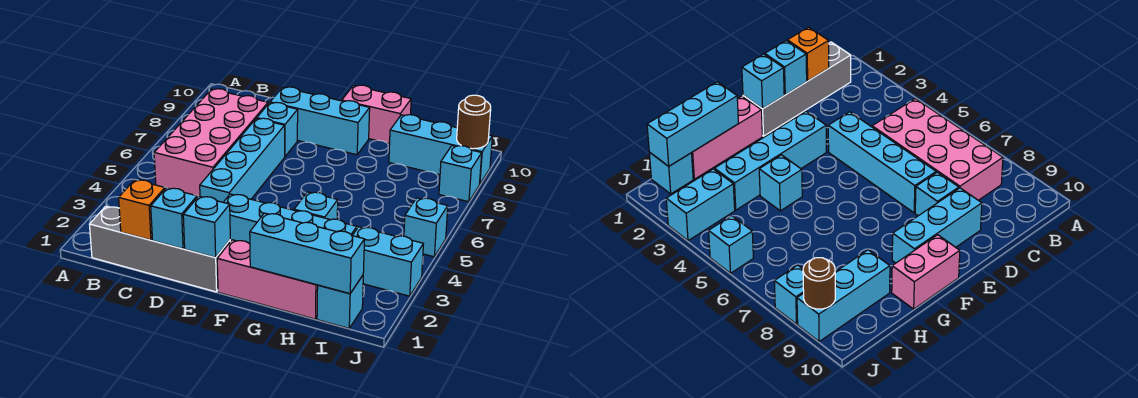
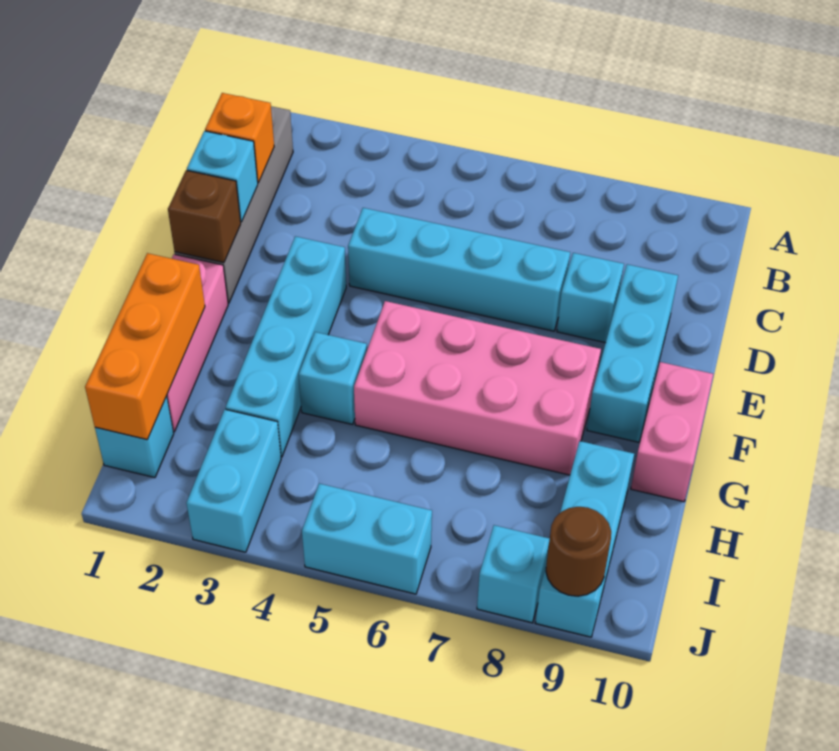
pink 2x4 brick [154,89,268,196] -> pink 2x4 brick moved to [354,301,601,475]
cyan 1x1 brick [183,196,230,258] -> brown 1x1 brick [168,170,241,263]
cyan 1x3 brick [250,213,365,294] -> orange 1x3 brick [85,253,205,440]
cyan 1x1 brick [404,198,448,257] -> cyan 1x2 brick [302,484,432,594]

